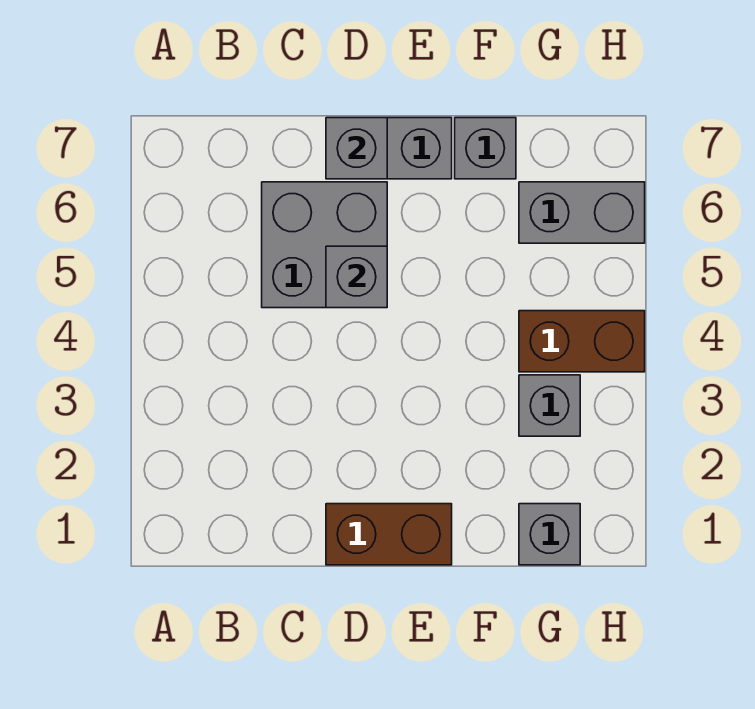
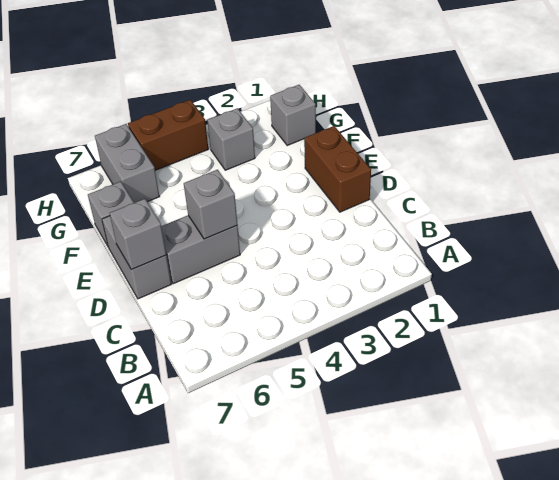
grey 2x2 brick [262,182,387,308] -> grey 1x2 brick [161,215,240,284]
brown 1x2 brick [519,311,645,372] -> brown 1x2 brick turned to [128,100,208,170]

